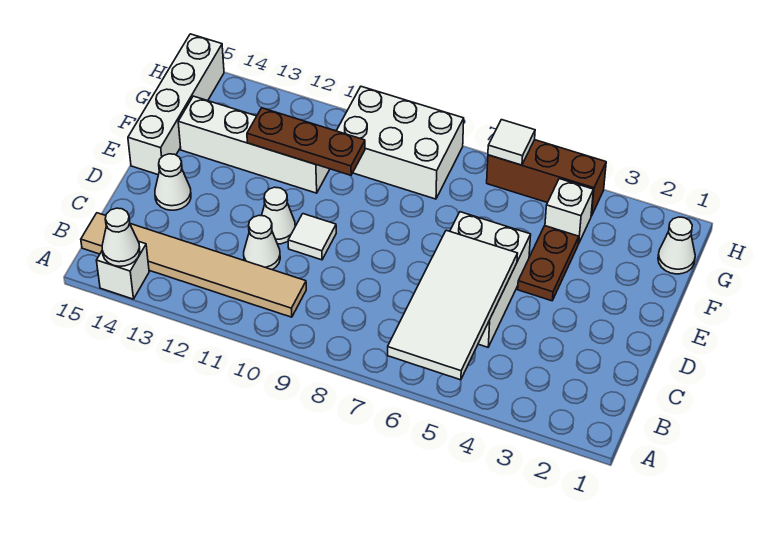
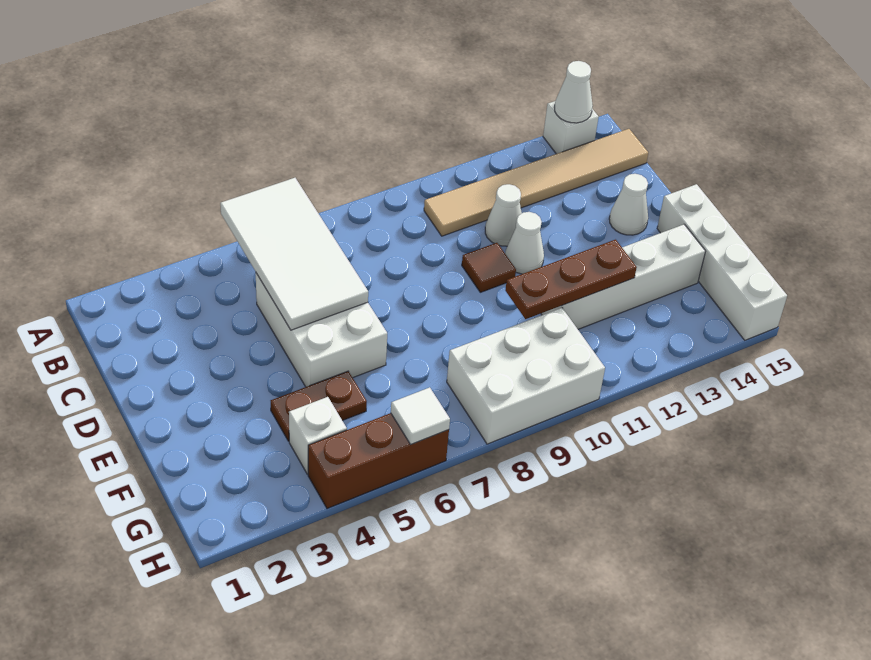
white 1x1 tile [288,214,336,260] -> brown 1x1 tile [462,243,516,292]
brown 1x2 plate [518,226,579,301] -> brown 1x2 plate turned to [271,371,367,441]
white 1x1 cone [658,217,695,274] -> none

